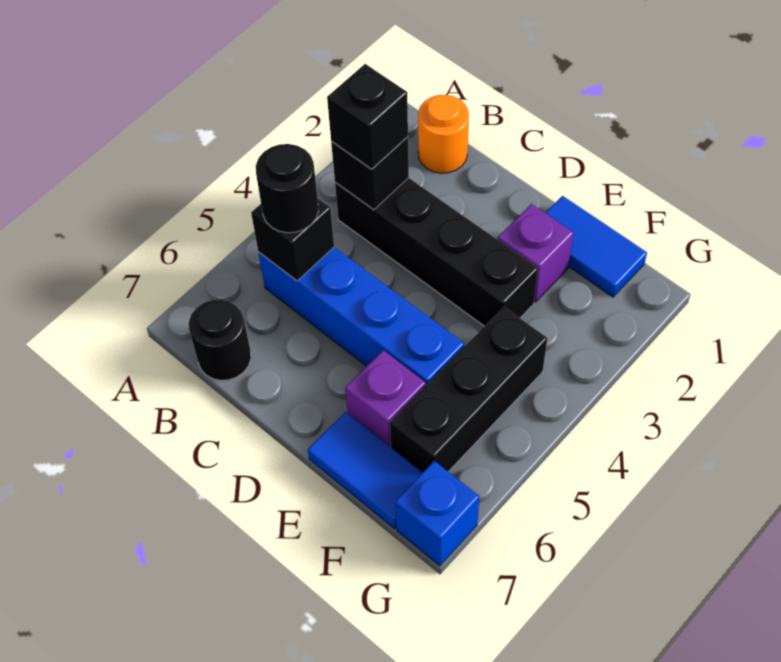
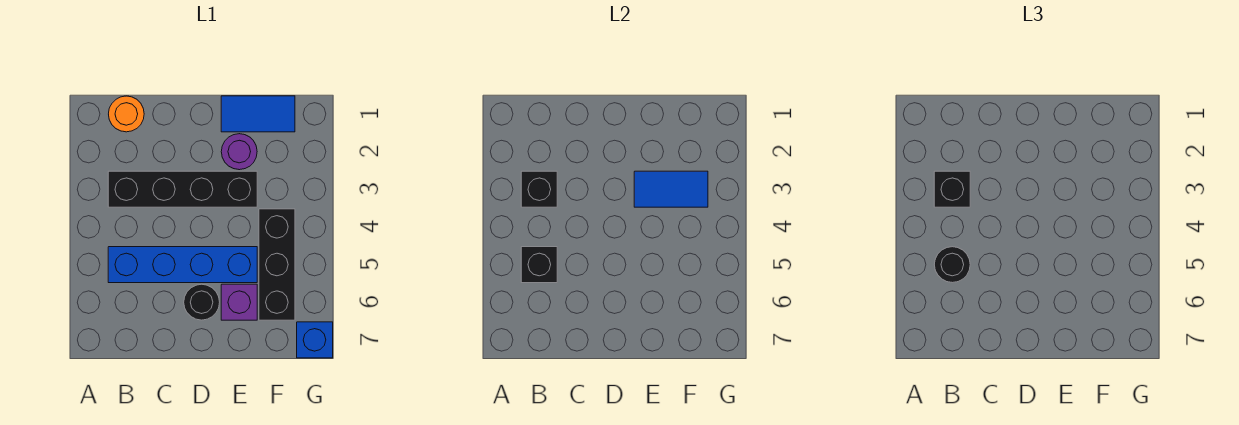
black 1x1 round brick [189,300,251,380] -> black 1x1 round brick moved to [184,284,220,320]
purple 1x1 brick [498,204,573,302] -> purple 1x1 round brick [221,134,257,170]
blue 1x2 tile [308,412,423,529] -> blue 1x2 tile moved to [634,171,708,207]

